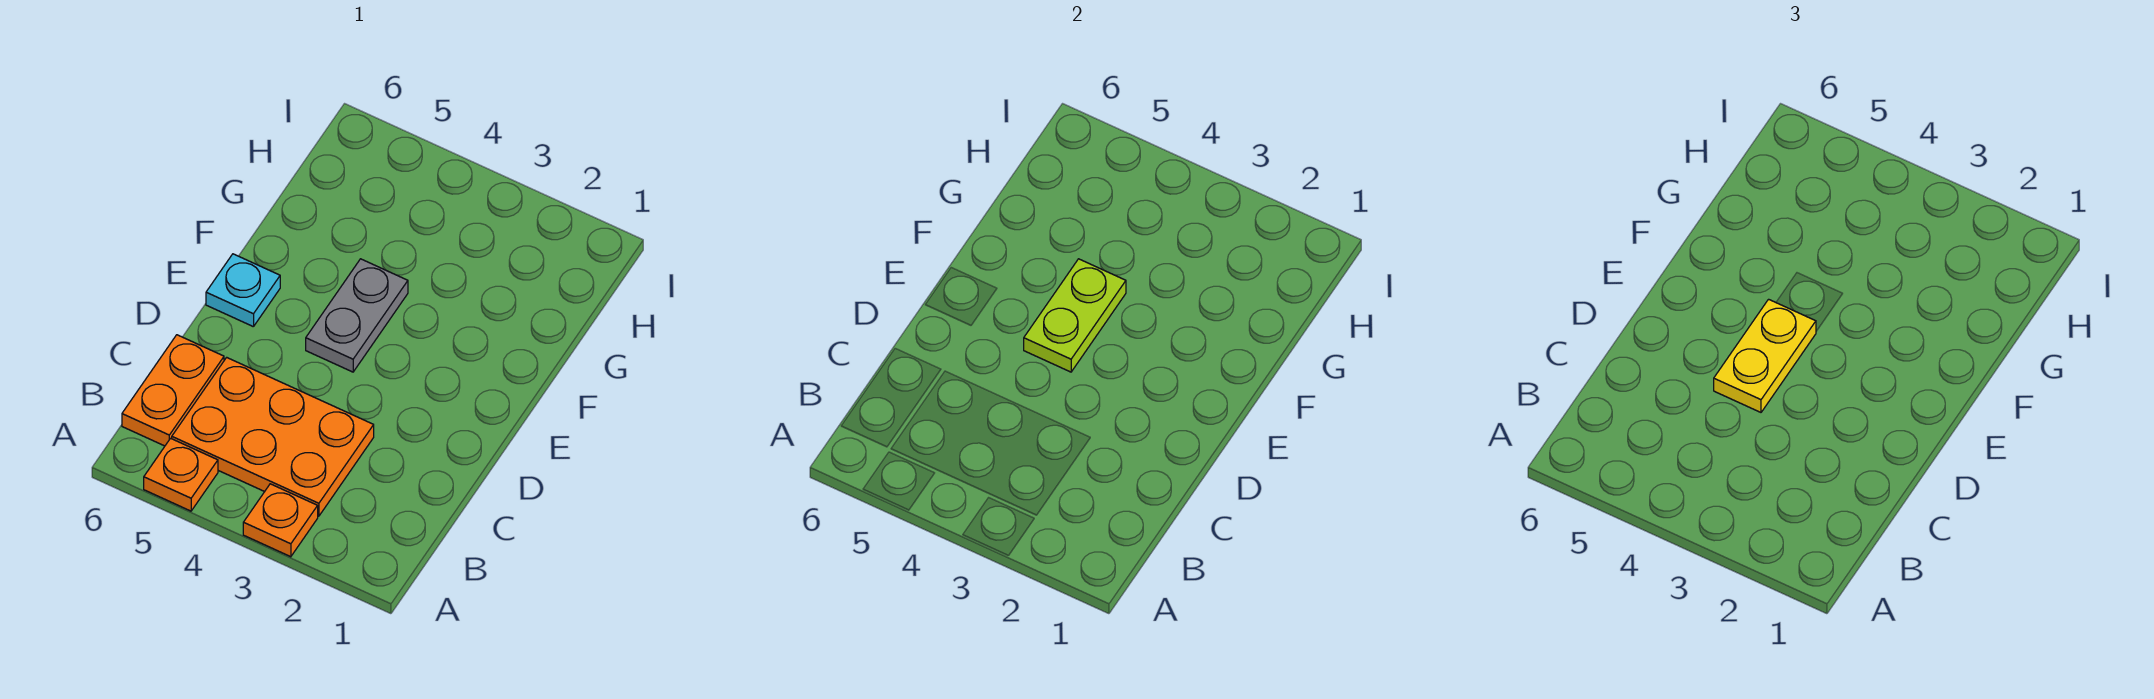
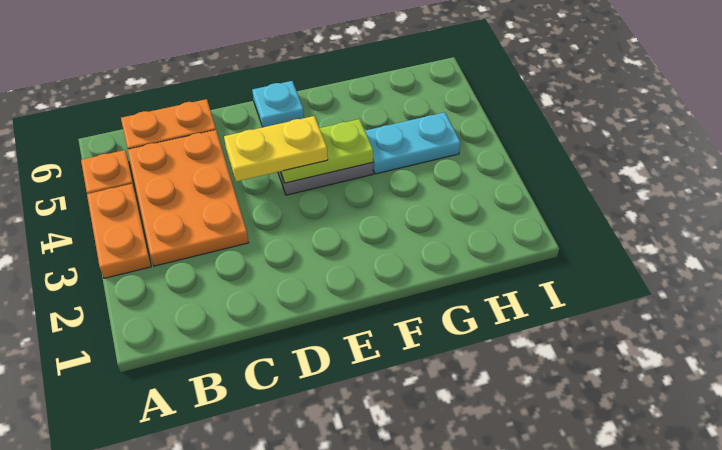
orange 1x1 plate [243,484,318,557] -> orange 1x2 plate [87,184,151,278]
none -> cyan 1x2 plate [365,112,460,174]

